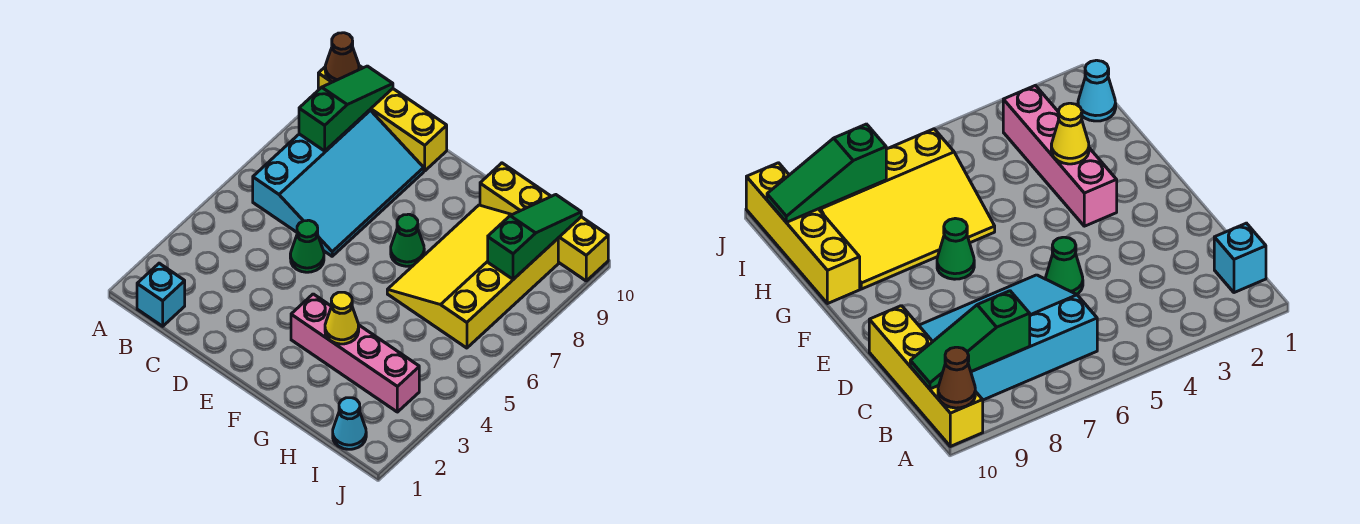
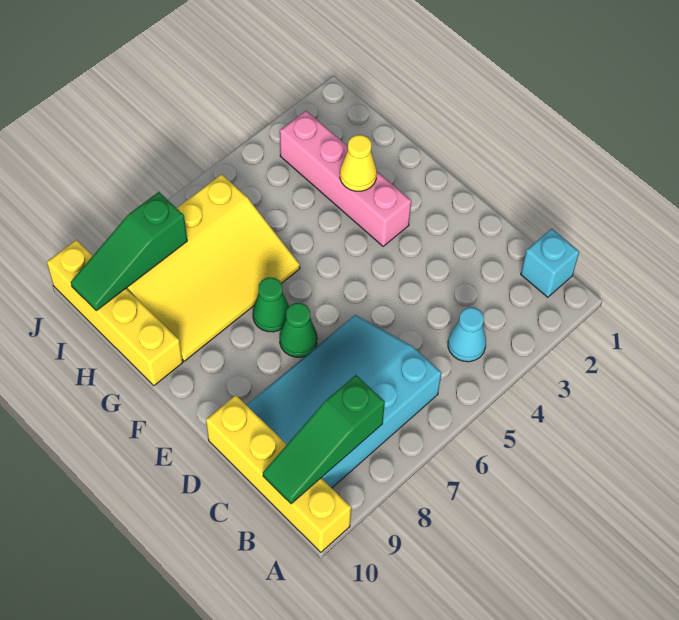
brown 1x1 cone [325,33,359,82] -> none
green 1x1 cone [290,220,324,272] -> green 1x1 cone moved to [280,303,317,357]
cyan 1x1 cone [333,398,366,449] -> cyan 1x1 cone moved to [448,307,486,362]

